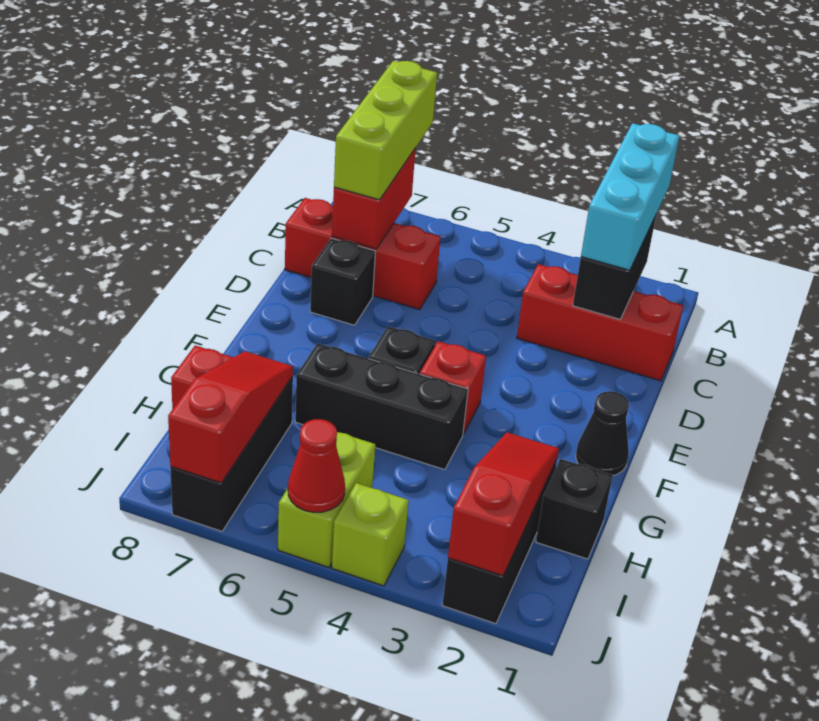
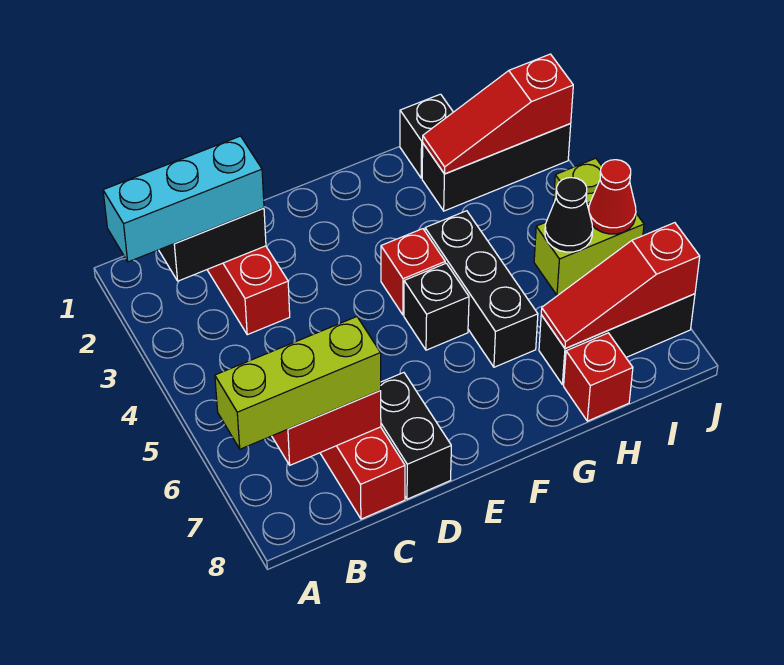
black 1x1 brick [310,238,375,325] -> black 1x2 brick [380,373,451,499]
black 1x1 cone [576,391,629,476] -> black 1x1 cone moved to [545,178,593,252]

